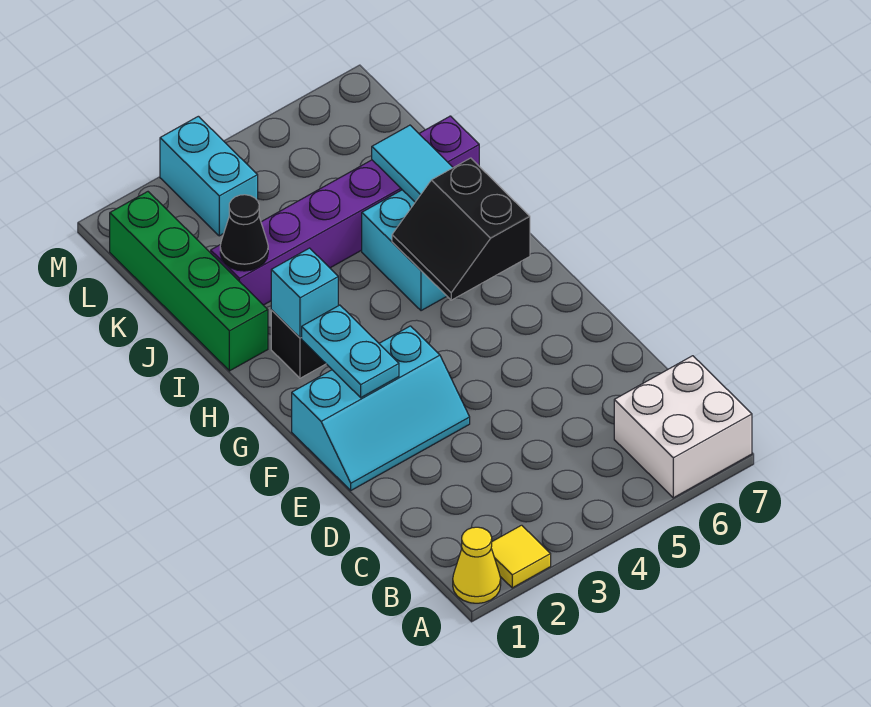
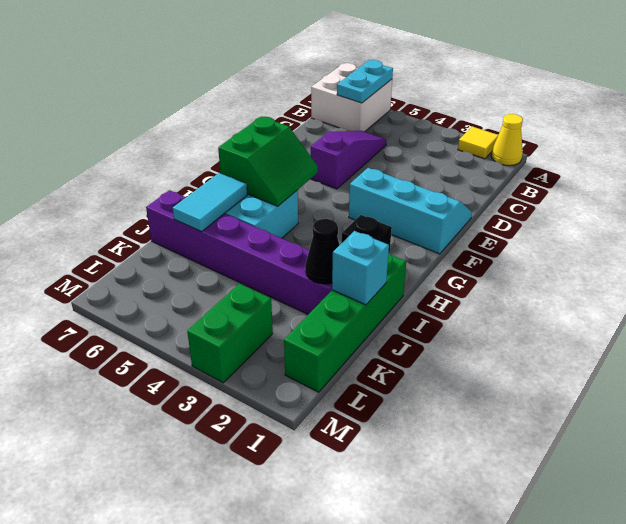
none -> purple 1x3 slope [311,131,386,189]
cyan 1x2 plate [301,305,399,398] -> cyan 1x2 plate moved to [337,60,393,103]
black 2x2 slope [392,158,530,300] -> green 2x2 slope [218,117,318,206]
cyan 1x1 brick [271,248,338,338] -> cyan 1x1 brick moved to [332,231,389,305]
cyan 1x2 brick [160,116,258,236] -> green 1x2 brick [187,284,273,383]

